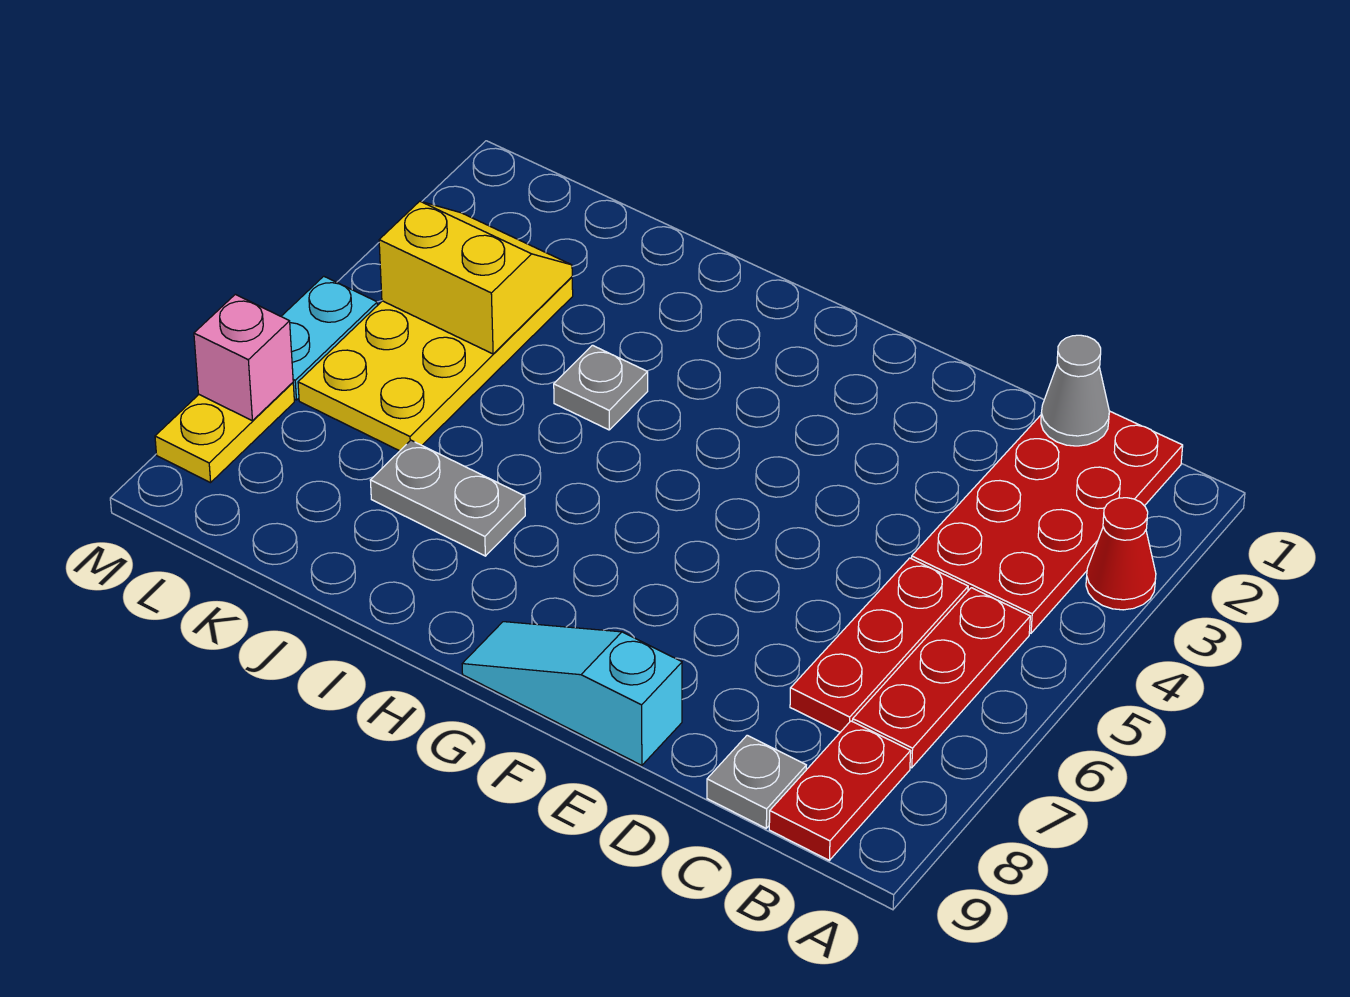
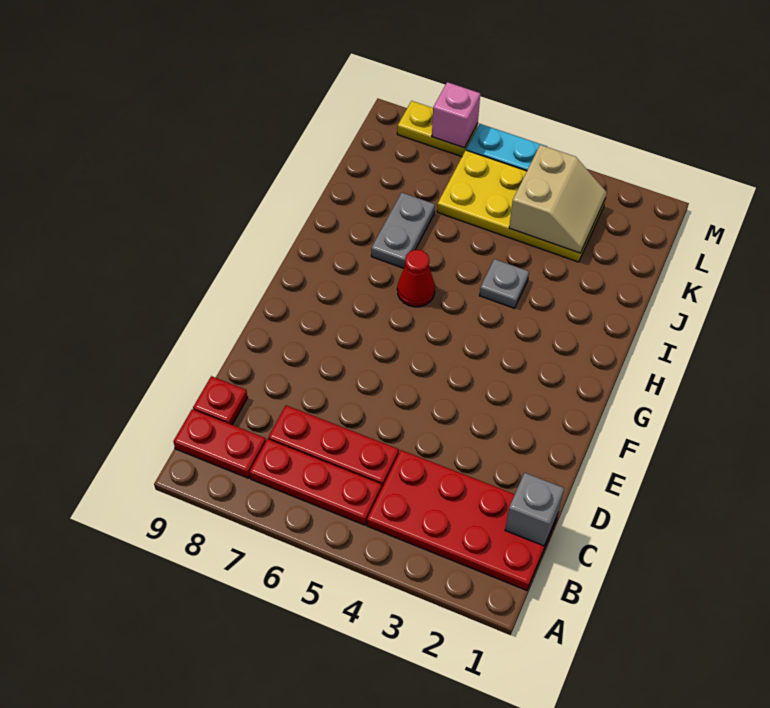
red 1x1 cone [1086,498,1156,610] -> red 1x1 cone moved to [397,250,435,307]
grey 1x1 cone [1041,335,1109,446] -> grey 1x1 brick [505,473,564,546]
grey 1x1 plate [707,735,806,828] -> red 1x1 plate [193,376,248,425]
cyan 1x3 slope [462,622,682,765] -> none
yellow 2x2 slope [379,201,572,354] -> tan 2x2 slope [509,145,607,253]

